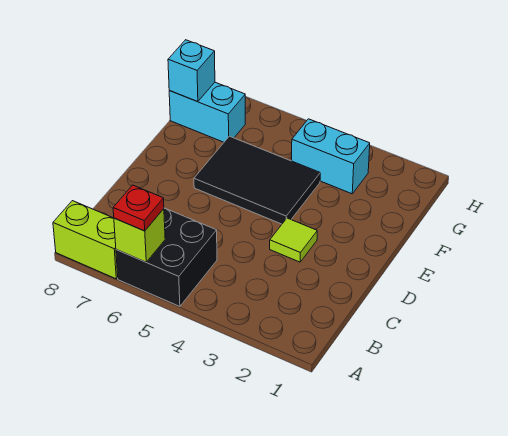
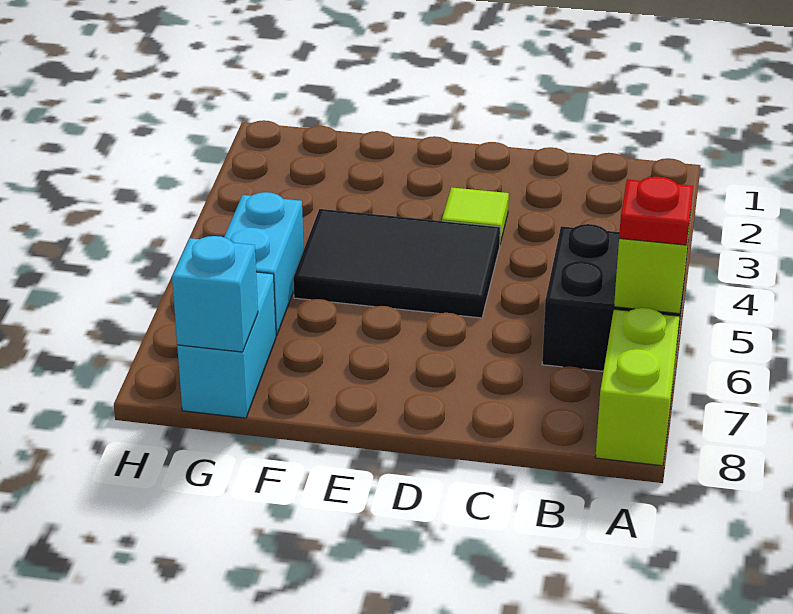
black 2x3 tile [194,136,320,224] -> black 2x3 tile turned to [293,209,500,318]
cyan 1x2 brick [292,119,370,194] -> cyan 1x2 brick moved to [224,192,304,336]

